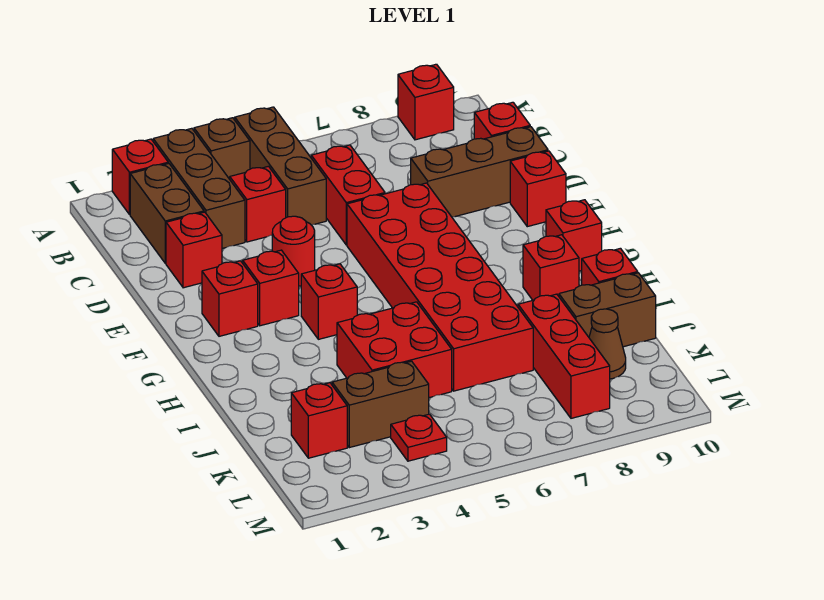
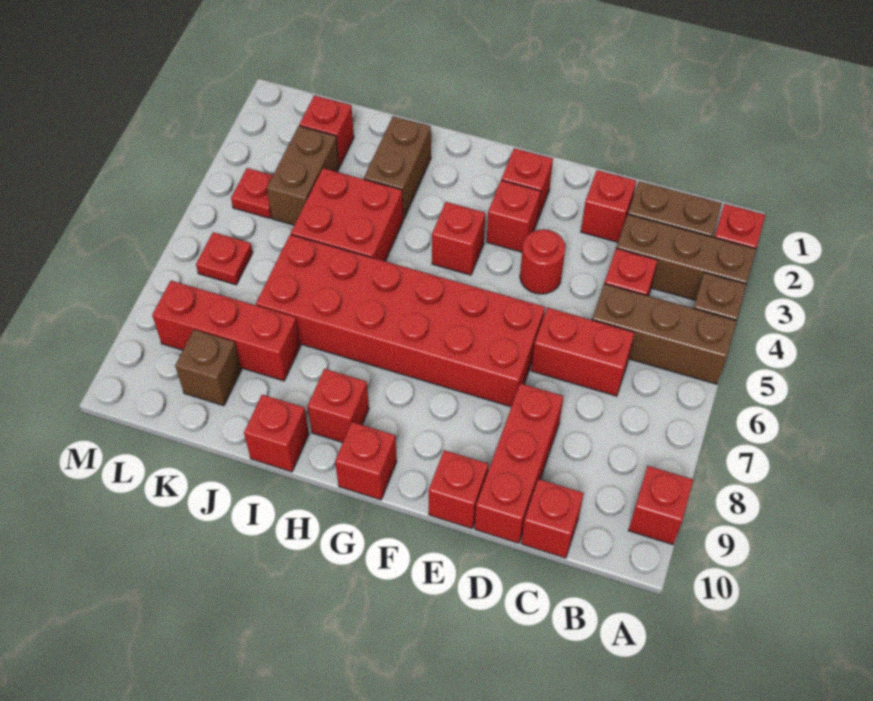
brown 1x3 brick [411,127,548,217] -> red 1x3 brick [475,383,564,543]
brown 1x2 brick [559,273,656,347] -> brown 1x2 brick moved to [364,116,431,219]
brown 1x1 cone [589,309,626,379] -> brown 1x1 brick [175,330,241,406]
none -> red 1x1 plate [196,232,253,285]

